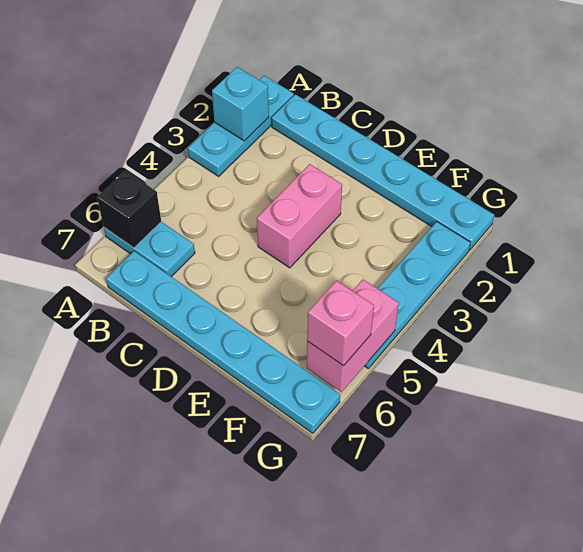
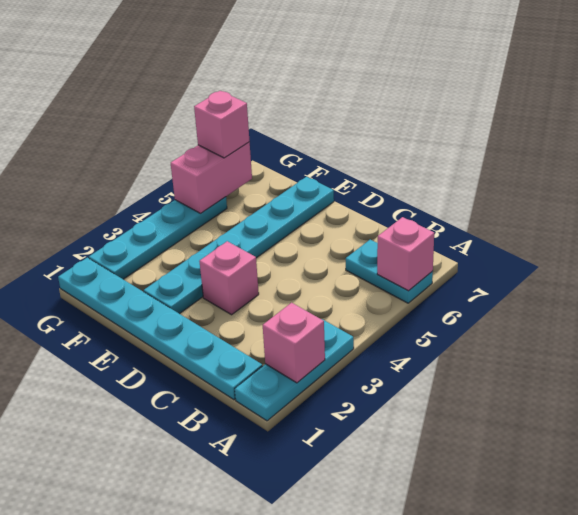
cyan 1x1 brick [212,67,269,141] -> pink 1x1 brick [263,303,325,383]
black 1x1 brick [97,171,161,248] -> pink 1x1 brick [377,217,434,291]
cyan 1x6 plate [106,251,340,433] -> cyan 1x6 plate turned to [144,177,334,314]
pink 1x2 brick [257,164,342,268] -> pink 1x1 brick [199,241,259,315]

